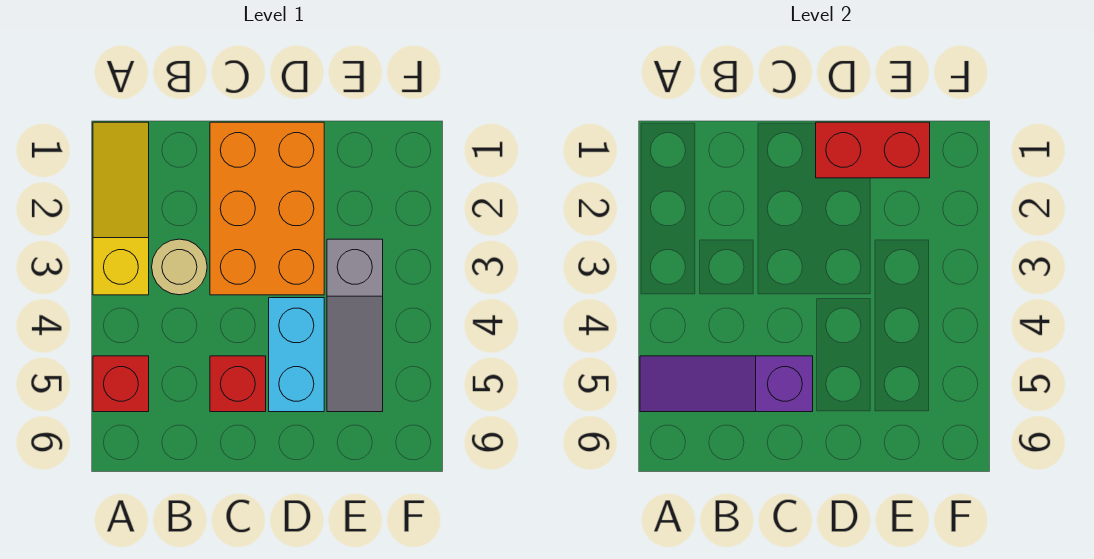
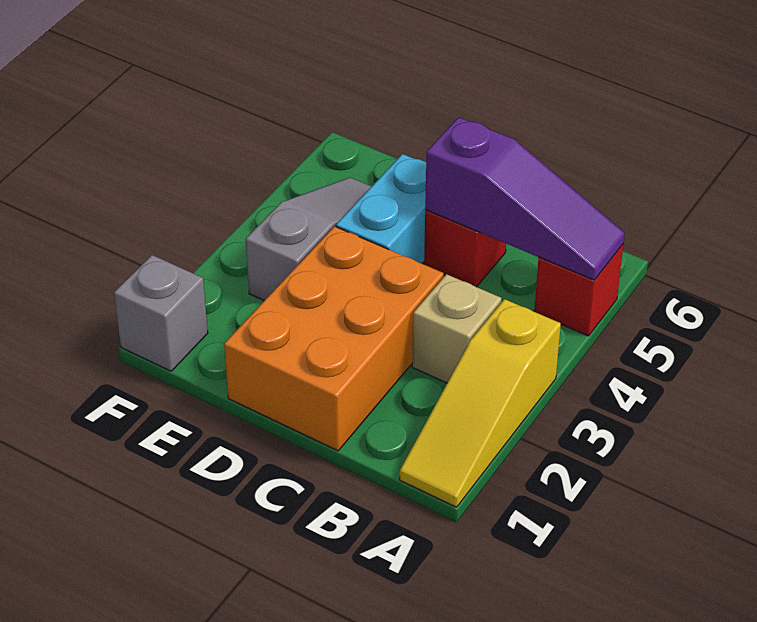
tan 1x1 round brick [152,239,207,295] -> tan 1x1 brick [412,274,501,383]
red 1x2 brick [816,122,930,178] -> none
none -> grey 1x1 brick [114,255,208,371]

